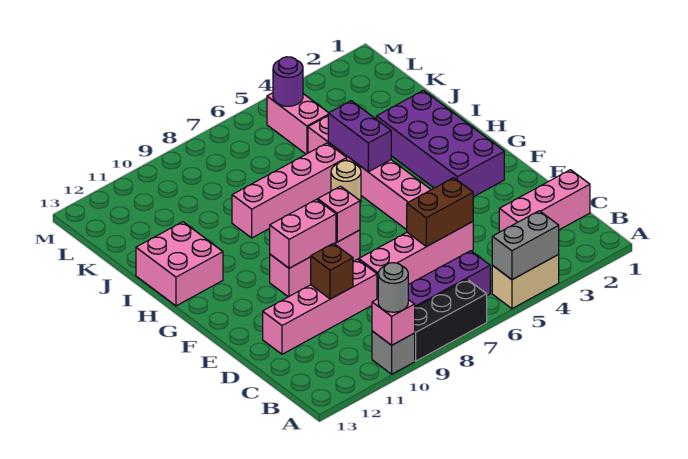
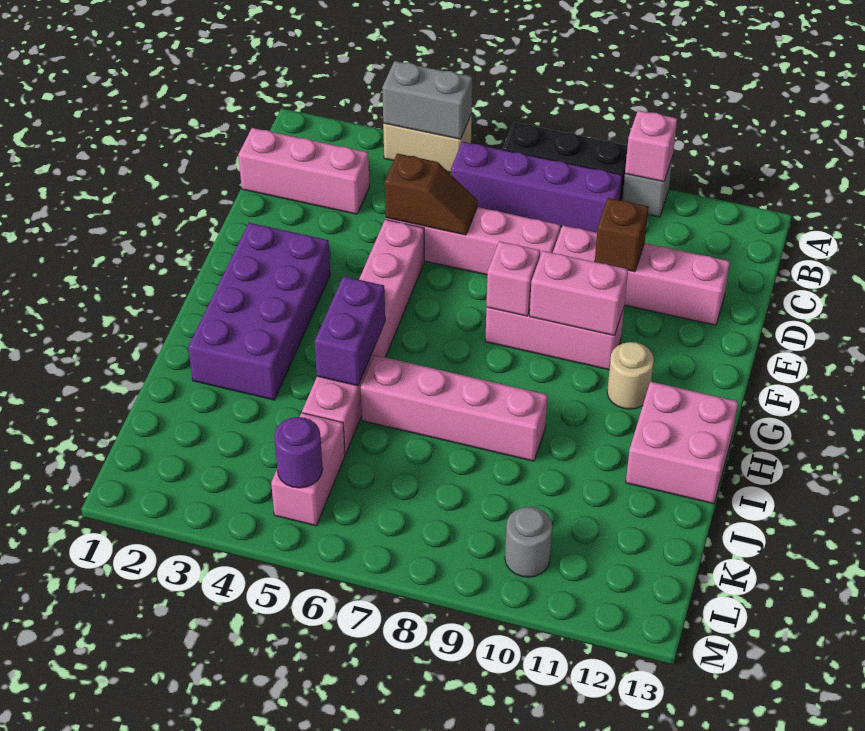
grey 1x1 round brick [378,263,408,312] -> grey 1x1 round brick moved to [505,507,552,577]
brown 1x2 brick [407,178,473,247] -> brown 1x2 slope [385,153,478,235]
tan 1x1 round brick [331,161,361,203] -> tan 1x1 round brick moved to [607,342,654,409]

